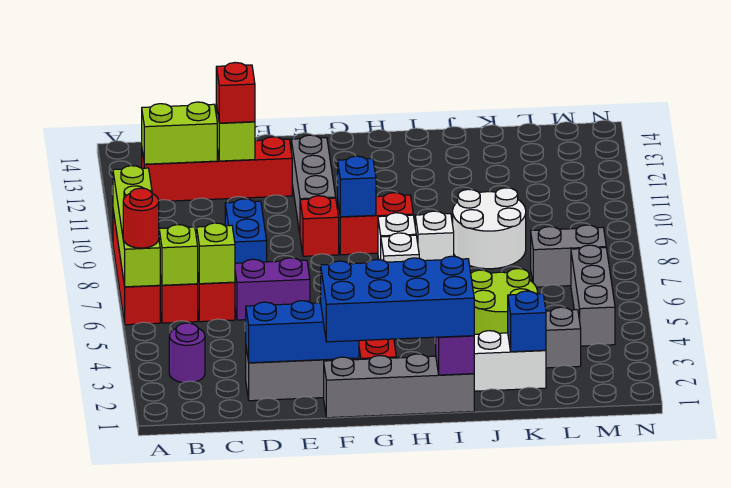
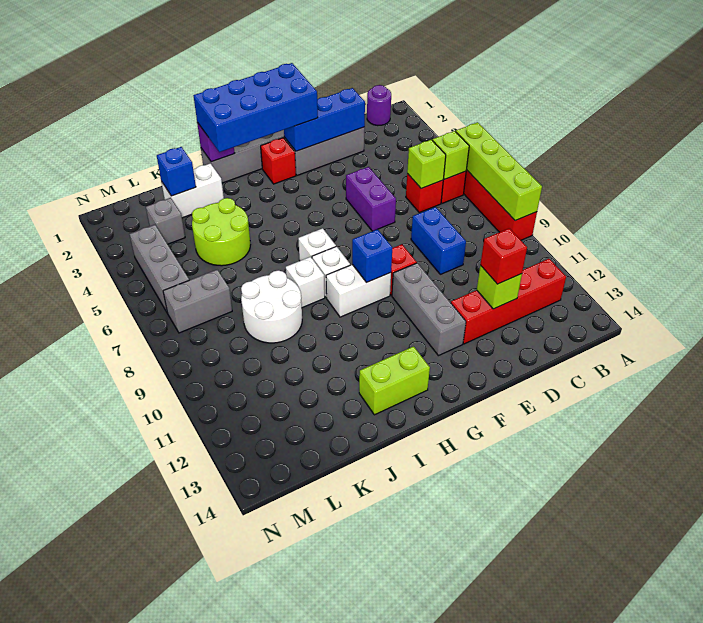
red 1x1 round brick [123,188,159,248] -> none
purple 1x1 round brick [169,323,205,383] -> purple 1x1 round brick moved to [367,85,391,126]
lime 1x2 brick [142,102,217,164] -> lime 1x2 brick moved to [359,347,430,415]
purple 1x2 brick [235,258,310,320] -> purple 1x2 brick turned to [346,167,396,231]
red 1x2 brick [338,193,413,255] -> white 1x2 brick [326,265,391,317]

